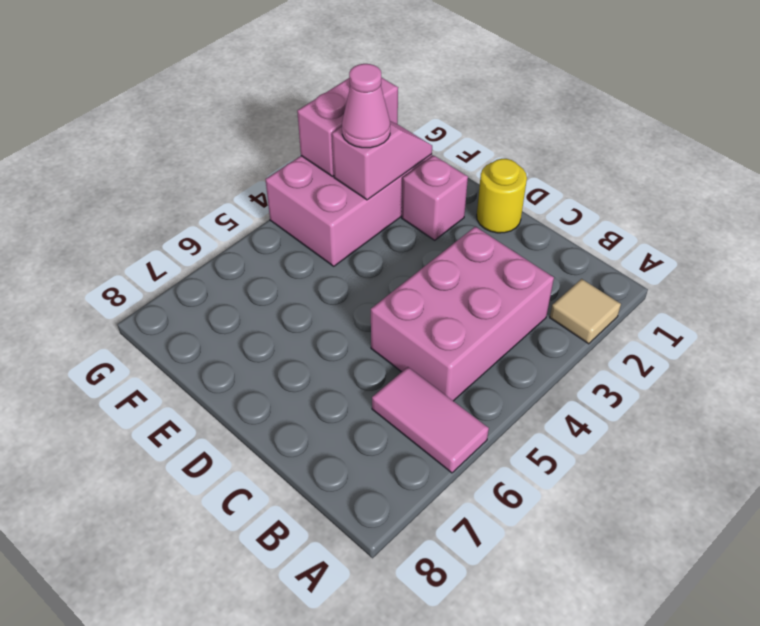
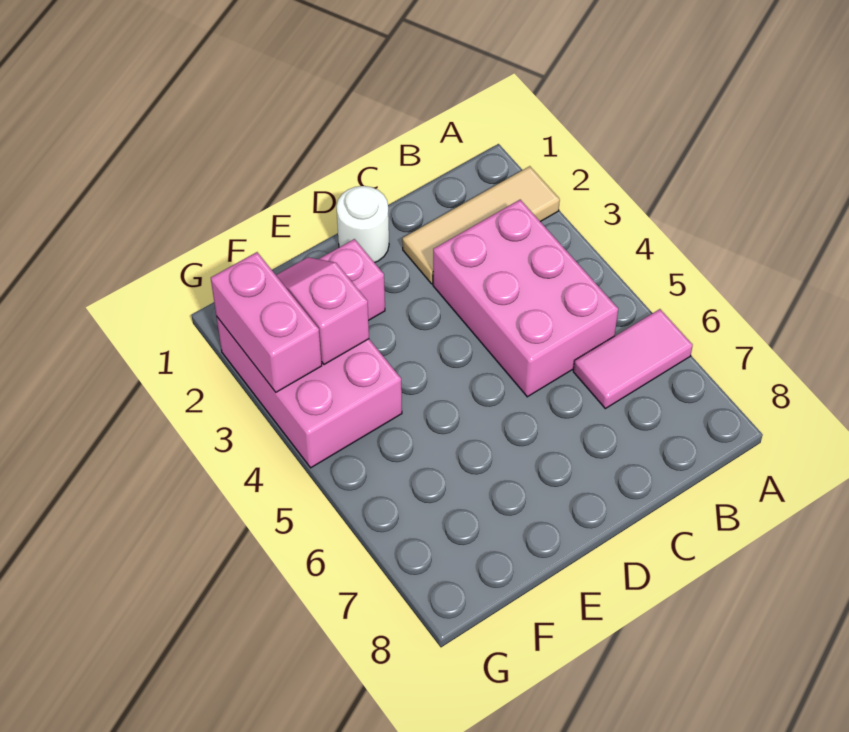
tan 1x1 tile [550,279,621,344] -> tan 1x3 tile [402,166,560,284]
yellow 1x1 round brick [477,159,527,233] -> white 1x1 round brick [336,186,389,263]
pink 1x1 cone [342,64,390,148] -> none

